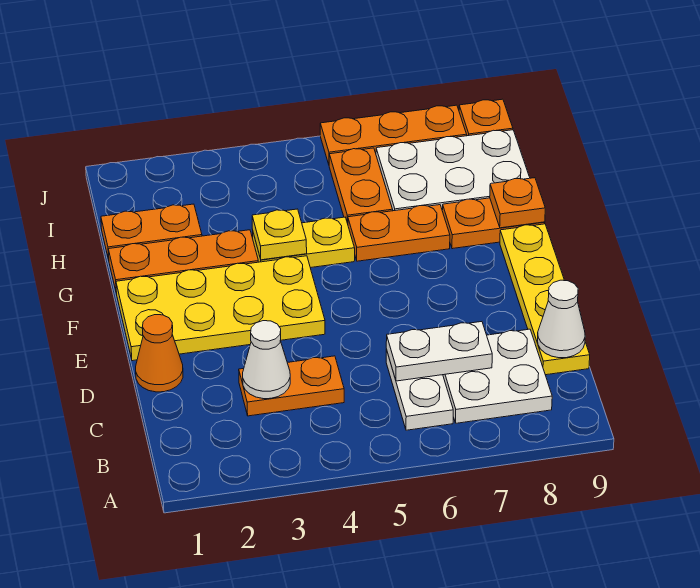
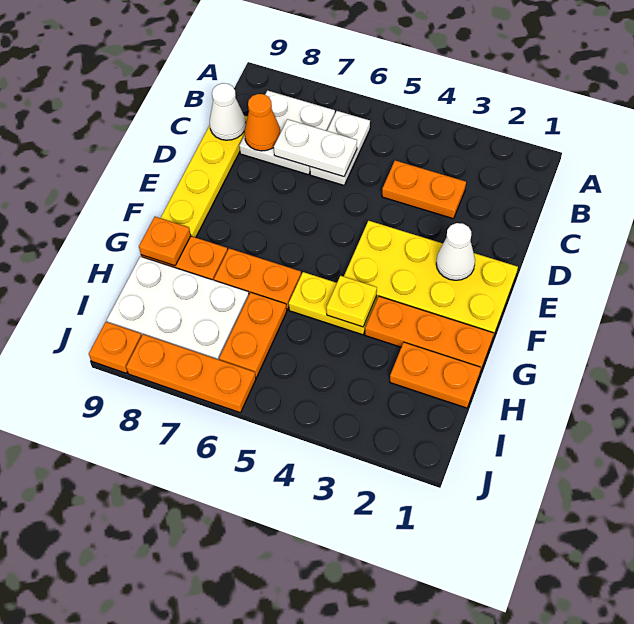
white 1x1 cone [243,321,290,399] -> white 1x1 cone moved to [436,223,475,280]
orange 1x1 cone [136,315,183,392] -> orange 1x1 cone moved to [244,94,280,151]

